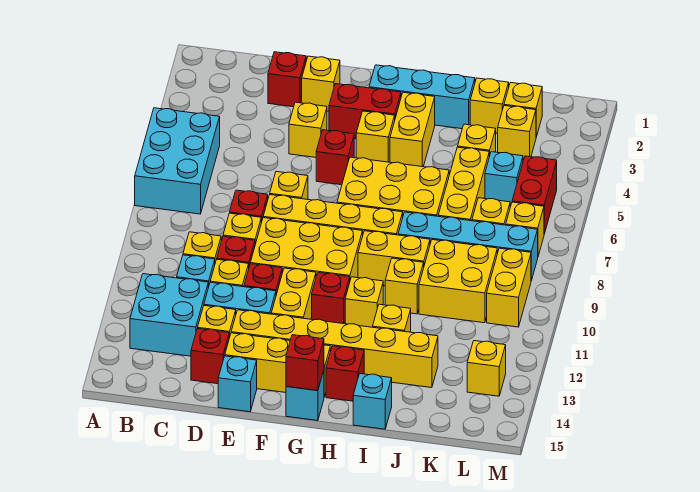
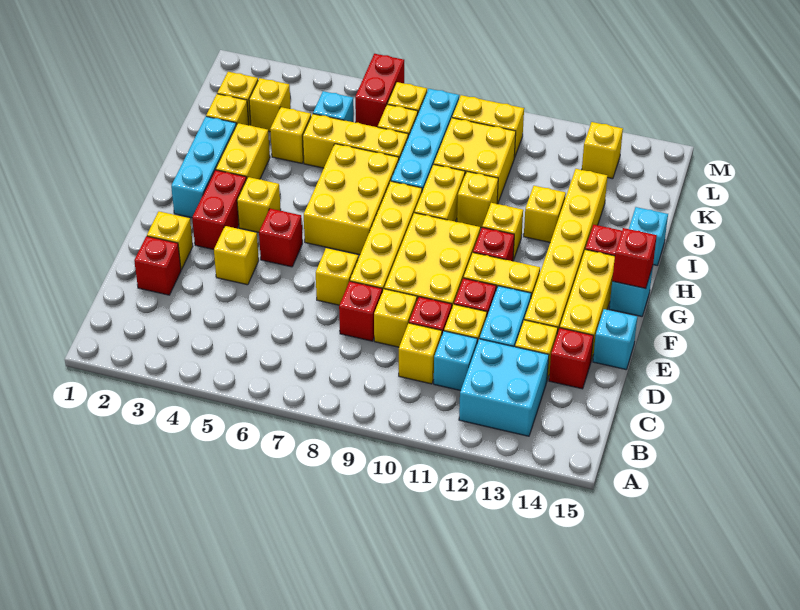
cyan 2x3 brick [135,108,220,214] -> none
yellow 1x2 brick [390,92,435,167] -> yellow 1x2 brick turned to [216,123,270,179]
red 1x2 brick [512,156,557,234] -> red 1x2 brick turned to [355,54,404,127]

